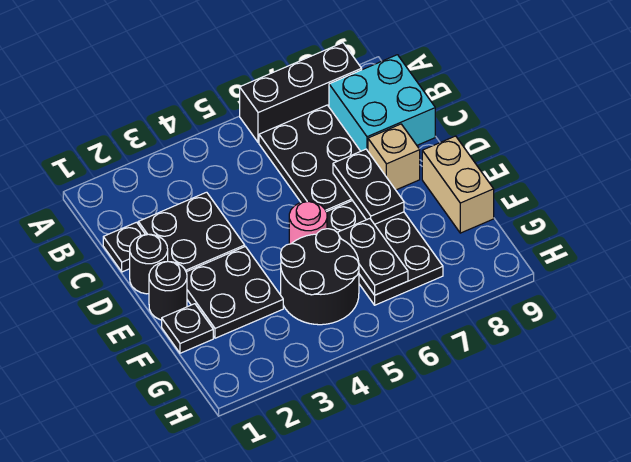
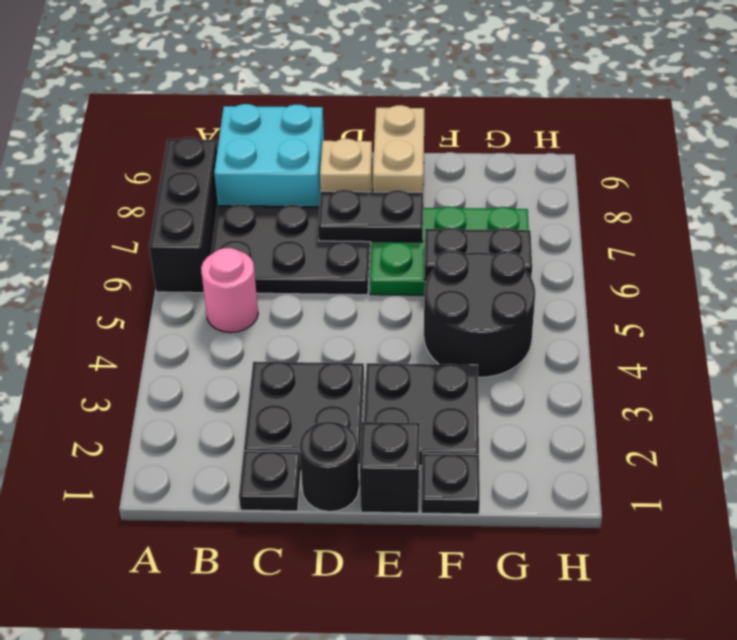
black 1x1 round brick [149,262,187,320] -> black 1x1 brick [360,422,420,513]
pink 1x1 round brick [289,201,327,244] -> pink 1x1 round brick moved to [201,248,258,333]
black 2x3 plate [327,201,443,305] -> green 2x3 plate [370,206,529,295]
tan 1x2 brick [422,136,494,233] -> tan 1x2 brick turned to [373,105,424,192]

